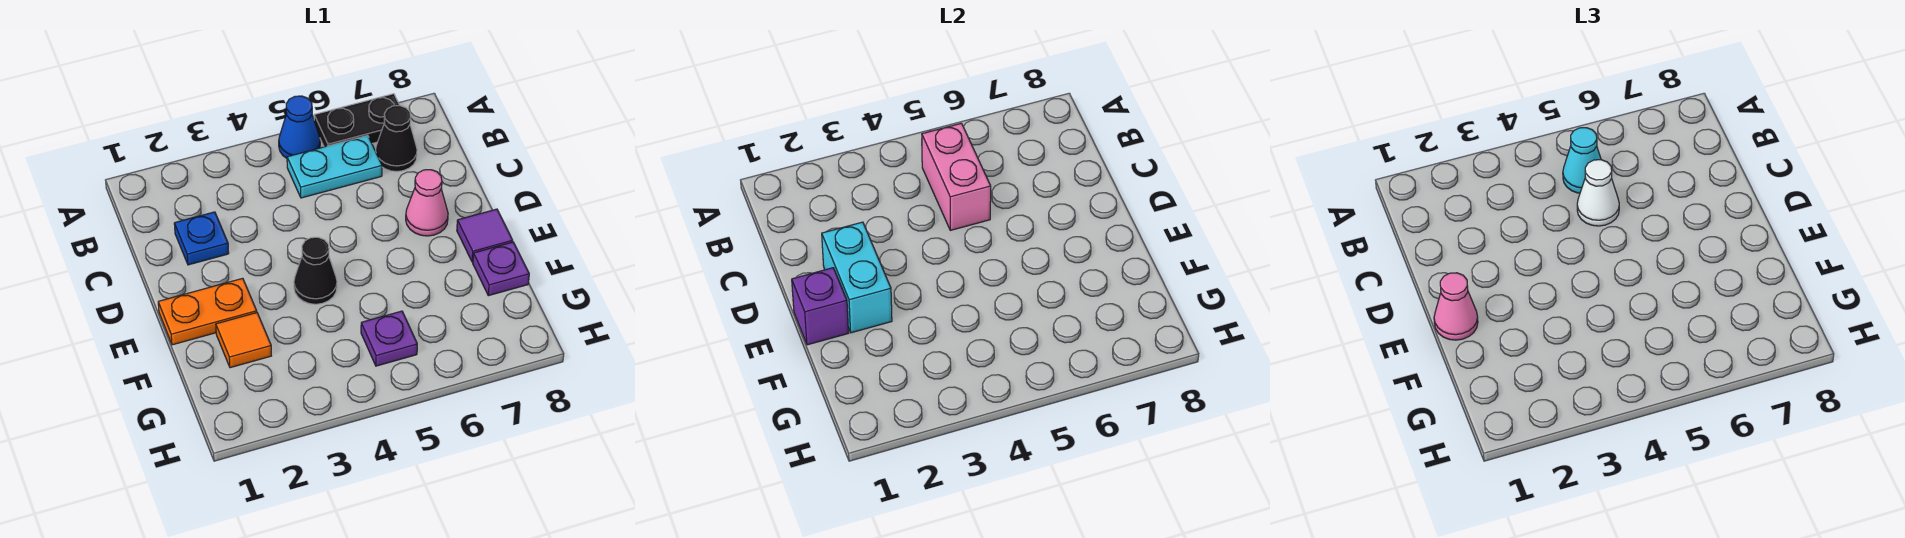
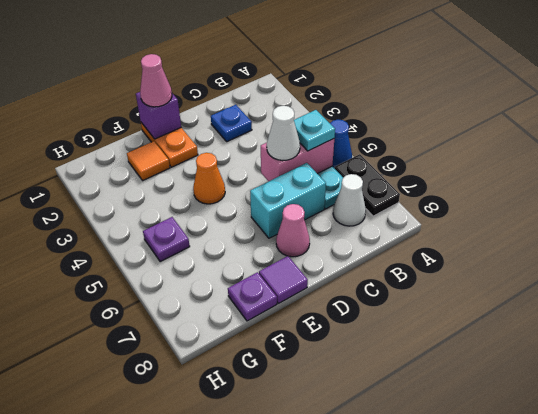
cyan 1x1 cone [1563,128,1601,193] -> cyan 1x1 plate [294,110,335,151]
black 1x1 cone [376,106,417,171] -> white 1x1 cone [333,174,366,226]
cyan 1x2 brick [822,222,892,333] -> cyan 1x2 brick moved to [250,163,326,238]
black 1x1 cone [294,237,337,304] -> orange 1x1 cone [193,153,225,204]

